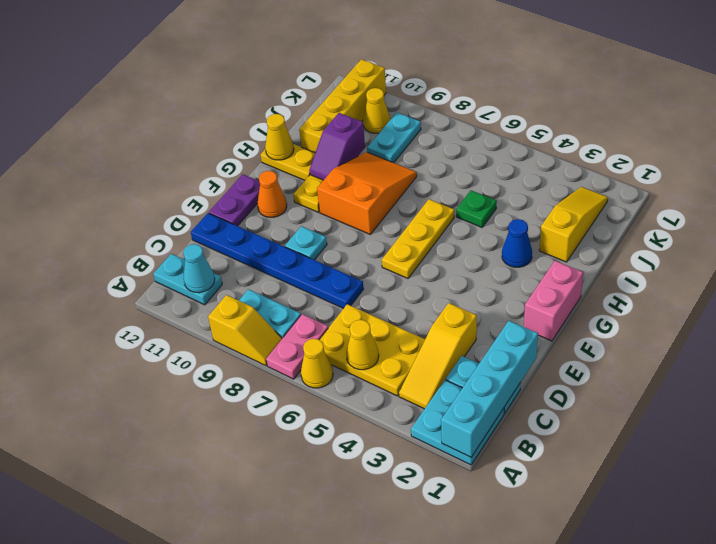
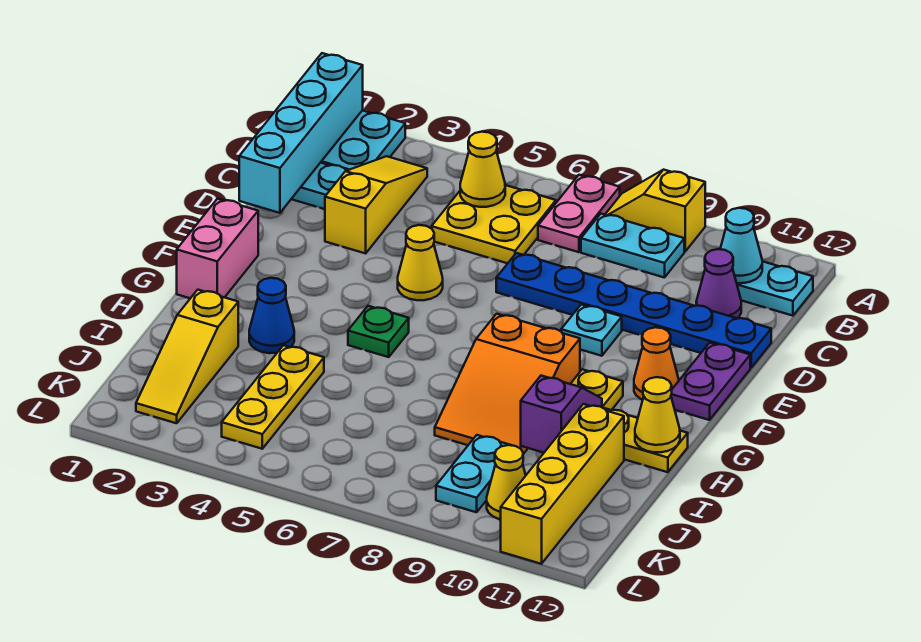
yellow 1x1 cone [301,339,333,388] -> yellow 1x1 cone moved to [398,225,443,300]
yellow 2x3 plate [319,304,425,396] -> yellow 2x2 plate [432,185,556,263]
none -> purple 1x1 cone [696,249,741,318]
yellow 1x3 plate [382,199,454,278] -> yellow 1x3 plate moved to [222,345,324,449]
green 1x1 plate [456,190,497,227] -> green 1x1 plate moved to [348,306,409,357]

